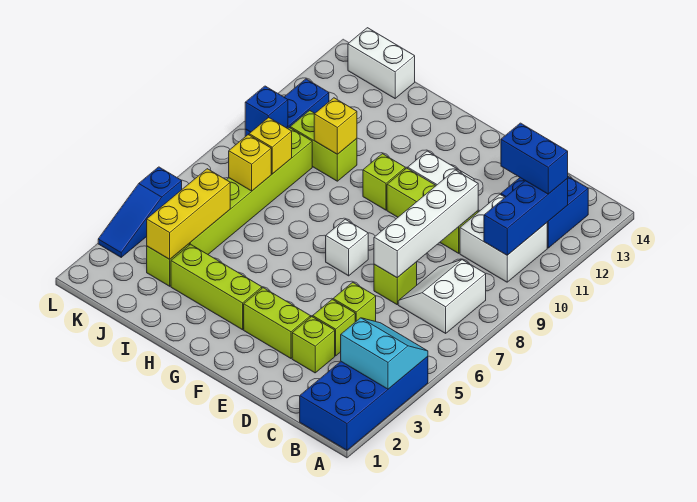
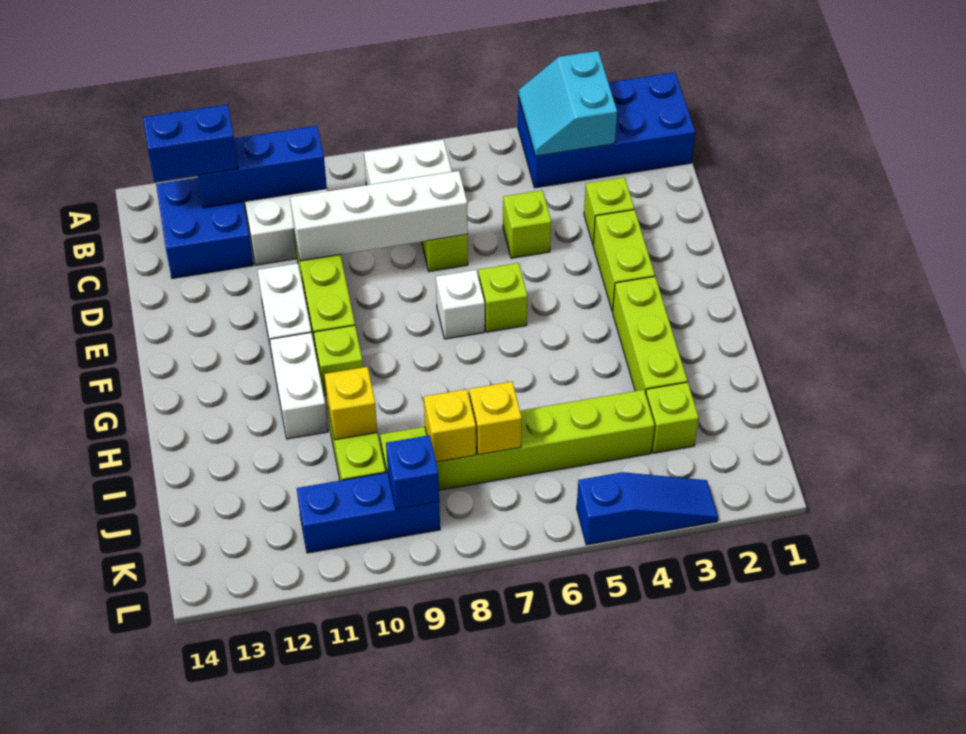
blue 1x2 brick [501,123,568,194] -> blue 1x2 brick turned to [143,104,238,182]
lime 1x1 brick [313,299,355,356] -> lime 1x1 brick moved to [478,263,527,332]
yellow 1x3 brick [147,169,230,259] -> none
white 1x2 brick [348,28,415,98] -> white 1x2 brick moved to [270,332,328,439]

